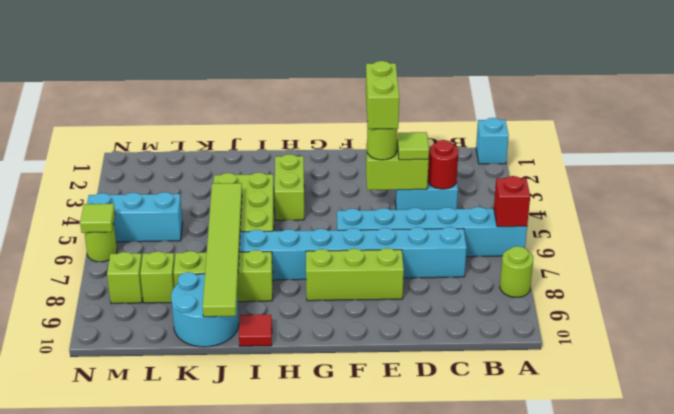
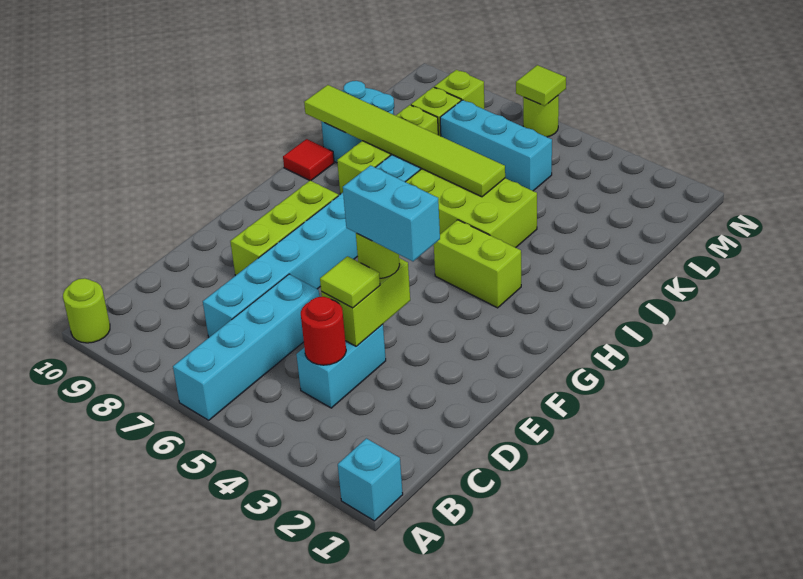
cyan 1x6 brick [337,207,527,257] -> cyan 1x4 brick [173,274,319,420]
red 1x1 brick [494,176,530,227] -> none
lime 1x1 round brick [500,246,534,297] -> lime 1x1 round brick moved to [63,278,110,343]
lime 1x2 brick [366,61,399,129] -> cyan 1x2 brick [343,166,440,261]
cyan 1x3 brick [87,192,183,242] -> cyan 1x3 brick turned to [440,100,552,191]

